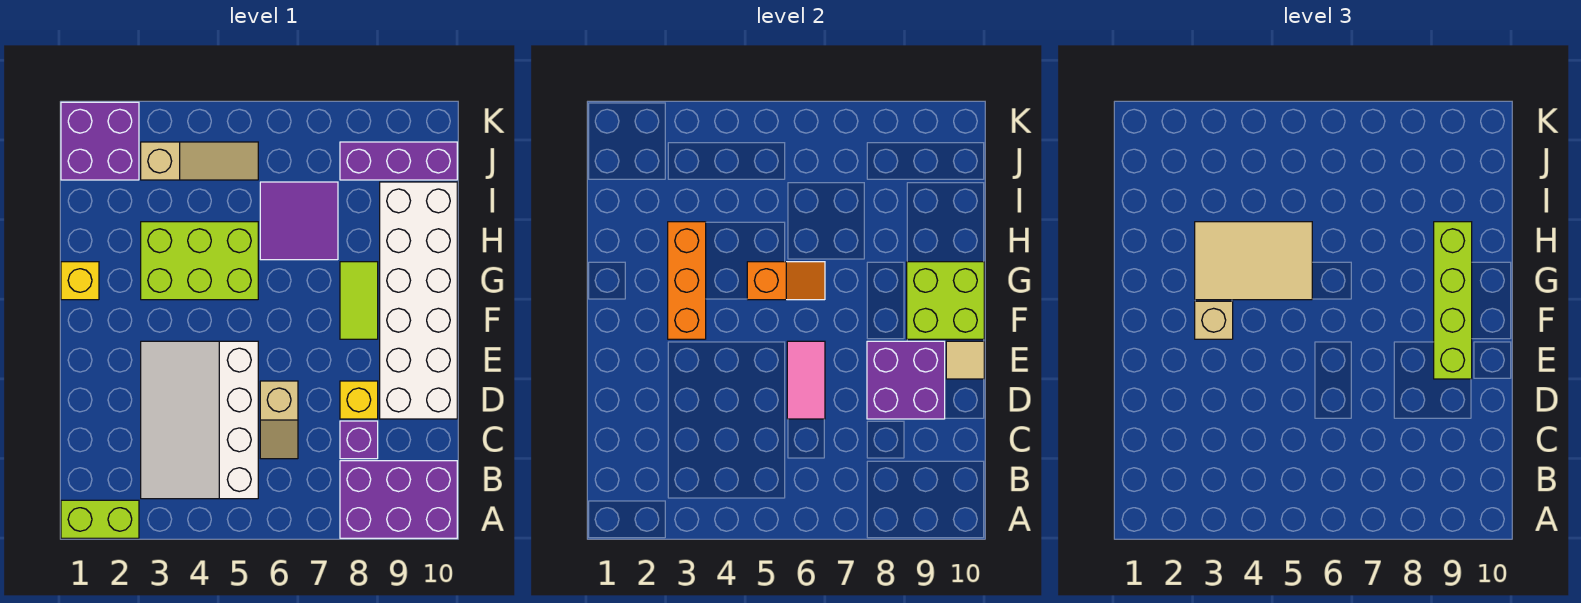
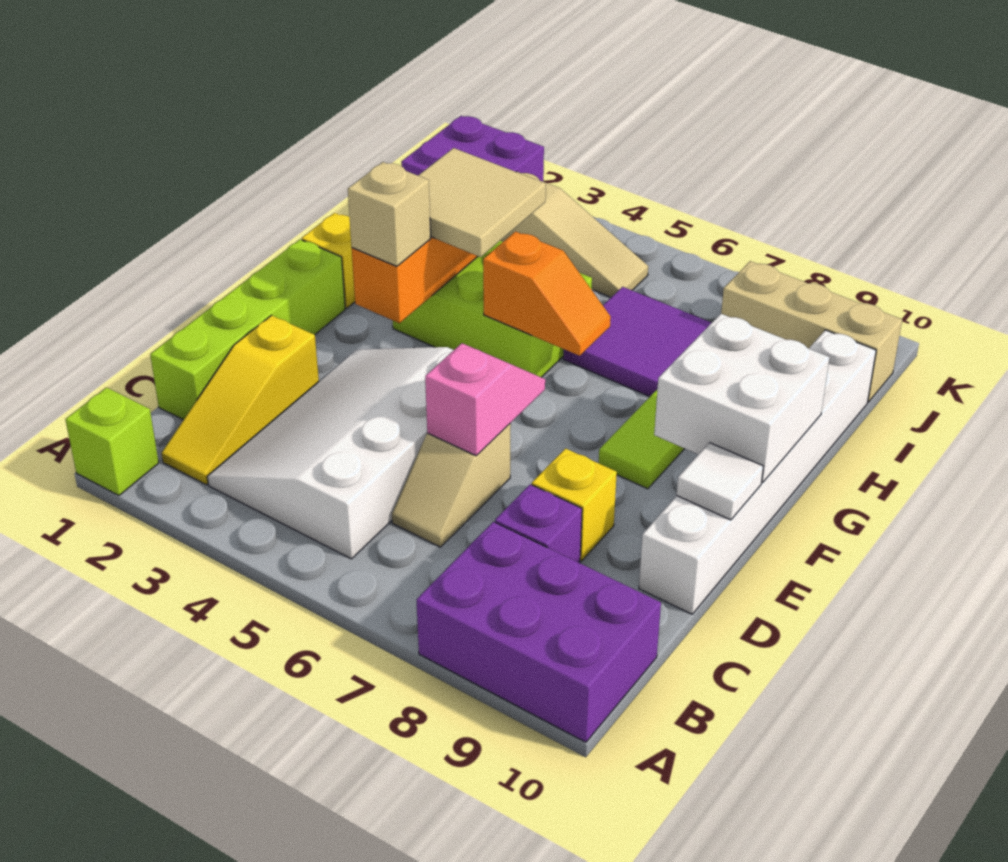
lime 1x2 brick [61,500,139,538] -> lime 1x1 brick [65,388,159,496]
none -> yellow 1x3 slope [161,315,319,485]
pink 1x2 tile [787,341,825,419] -> pink 1x2 slope [425,343,545,456]
purple 2x2 brick [867,341,945,419] -> none
white 2x6 brick [380,182,457,419] -> white 1x6 brick [639,330,876,614]
lime 1x4 brick [1434,222,1472,379] -> lime 1x4 brick moved to [150,239,345,420]
tan 1x1 tile [946,341,984,379] -> white 1x1 tile [677,443,763,520]
lime 2x2 brick [907,262,984,339] -> white 2x2 brick [654,314,830,482]
tan 2x3 tile [1195,222,1312,300] -> tan 2x2 tile [418,148,546,257]
purple 1x3 brick [340,142,457,180] -> tan 1x3 brick [721,261,902,402]

